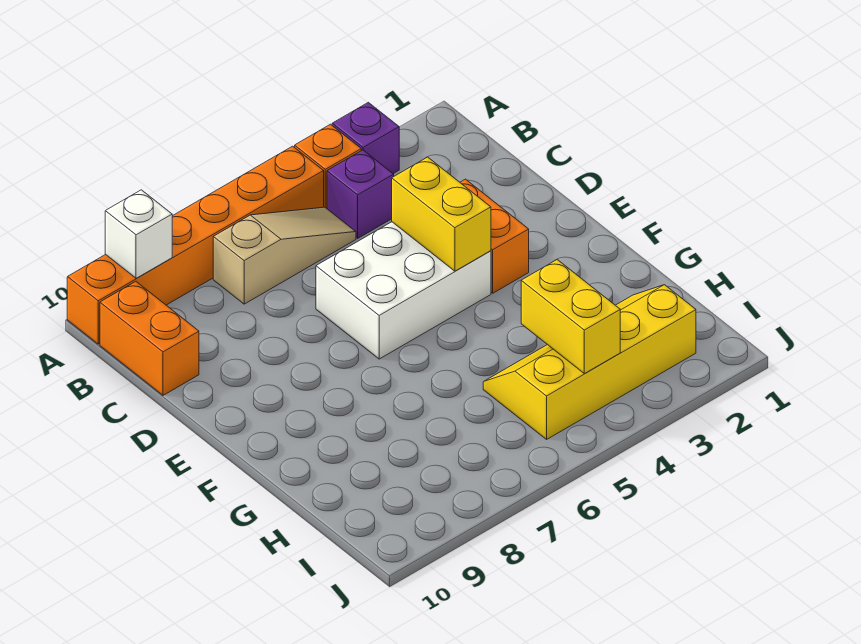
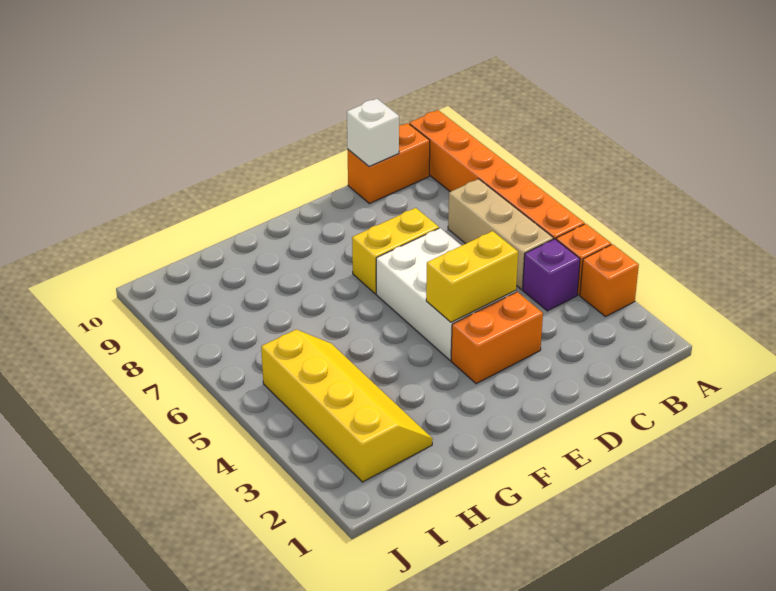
purple 1x1 brick [332,102,399,174] -> orange 1x1 brick [580,244,639,317]
white 1x1 brick [105,190,172,278] -> white 1x1 brick moved to [347,99,399,167]
tan 1x3 slope [213,207,356,304] -> tan 1x3 brick [448,179,554,289]
yellow 1x2 brick [521,260,620,374] -> yellow 1x2 brick moved to [352,208,439,294]

